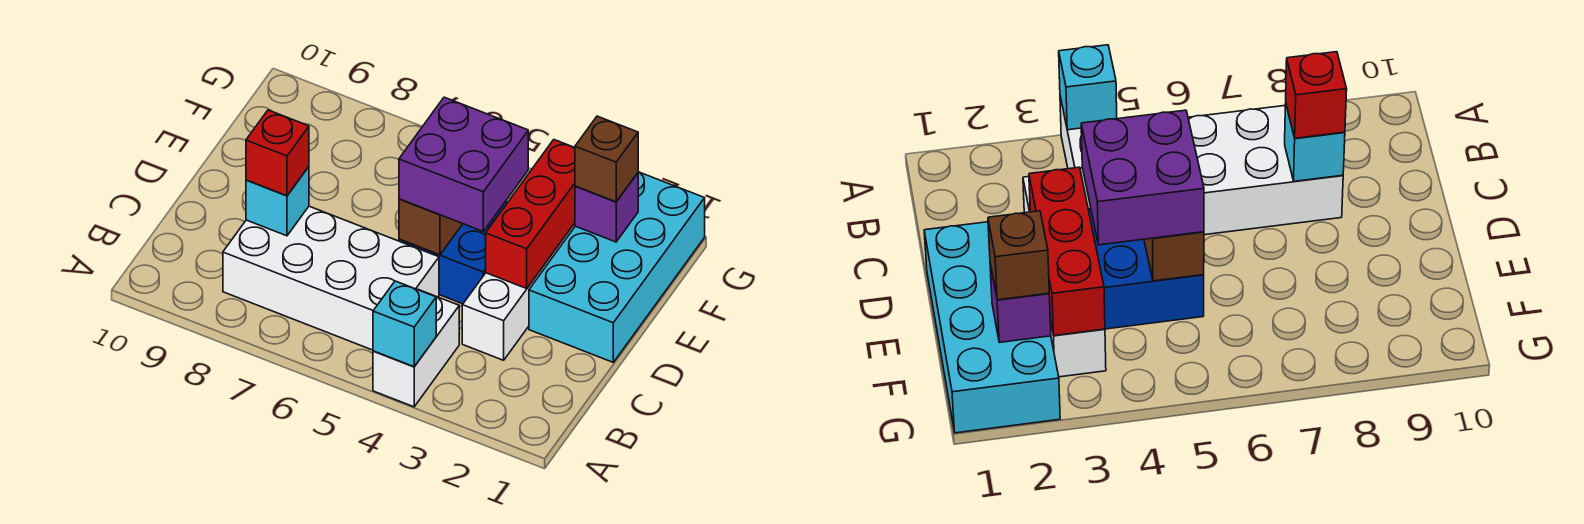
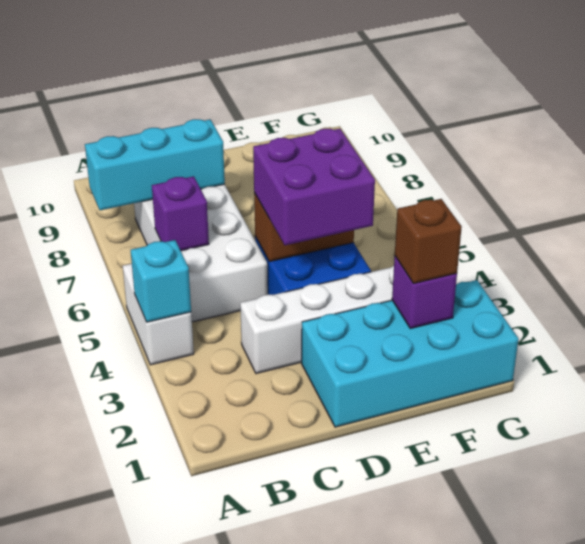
white 1x2 brick [373,290,459,407] -> white 1x2 brick turned to [123,264,194,365]
none -> purple 1x1 brick [152,176,209,251]
cyan 1x1 brick [246,167,309,236] -> cyan 1x3 brick [85,119,225,210]
red 1x1 brick [246,110,309,196] -> none
red 1x3 brick [486,140,575,288] -> none

